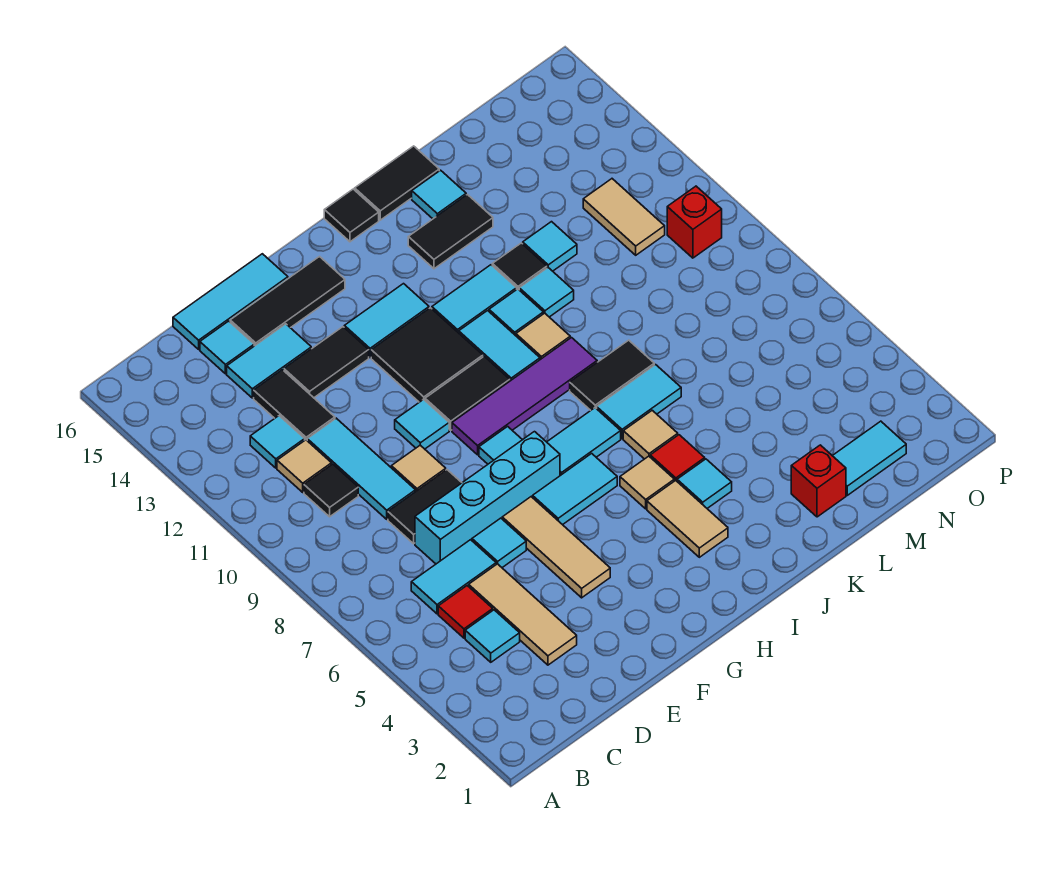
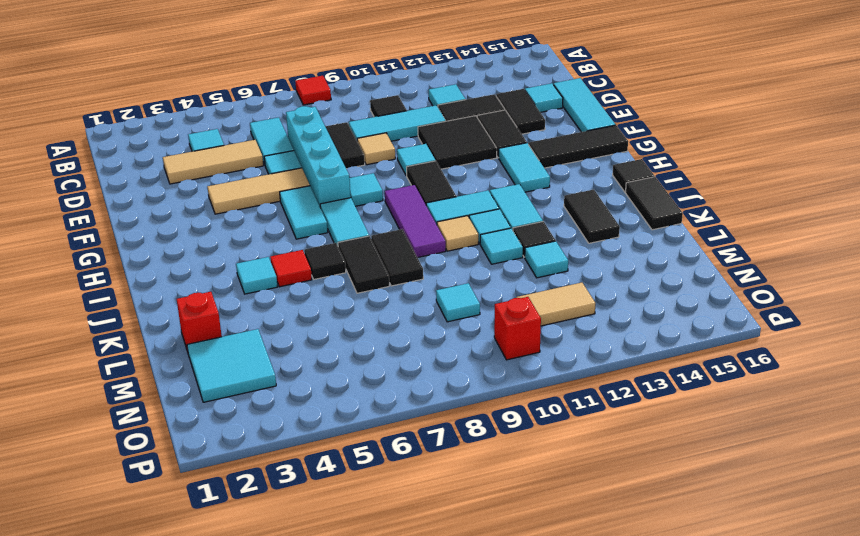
red 1x1 tile [438,586,493,638] -> red 1x1 tile moved to [295,76,331,105]
tan 1x1 tile [277,440,332,492] -> none
cyan 1x2 tile [227,324,311,398] -> black 1x2 tile [496,89,545,134]
black 1x3 tile [230,257,345,346] -> black 1x3 tile turned to [529,125,628,168]
purple 1x4 tile [452,338,597,455] -> purple 1x3 tile [385,185,446,258]
black 2x2 tile [371,308,483,402] -> black 2x2 tile moved to [418,116,497,169]
tan 1x2 tile [647,480,728,557] -> none
tan 1x1 tile [620,456,674,509] -> none
tan 1x1 tile [623,410,678,459] -> black 1x1 tile [304,243,346,279]
cyan 1x2 tile [597,365,681,439] -> black 1x2 tile [338,236,389,293]
cyan 1x1 tile [412,170,466,219] -> cyan 1x1 tile moved to [436,283,480,322]
cyan 1x2 tile [833,421,906,495] -> cyan 2x2 tile [187,329,276,402]

